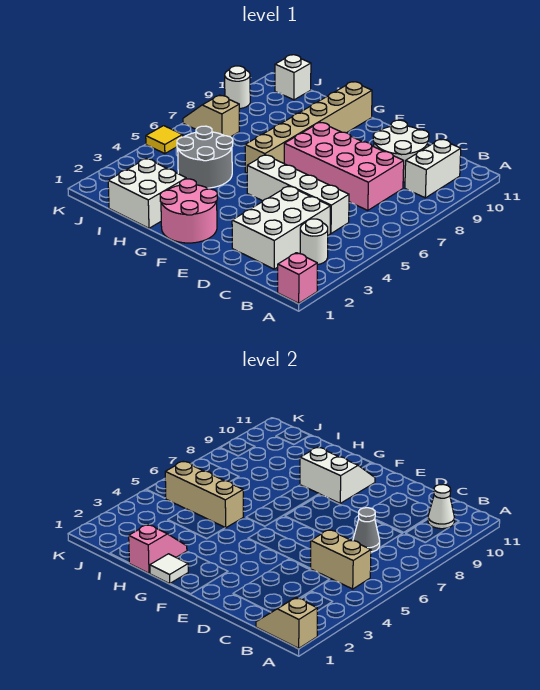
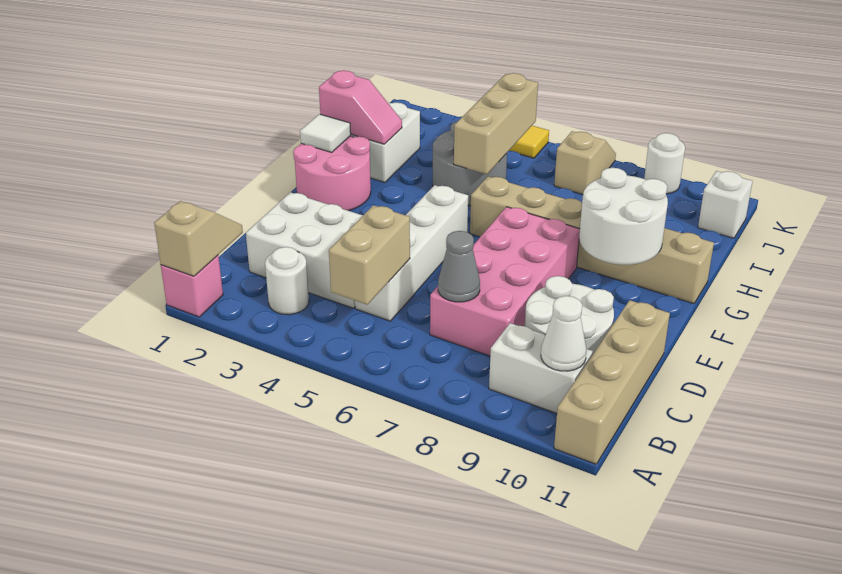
none -> tan 1x4 brick [554,300,670,464]
white 2x2 slope [300,447,375,503] -> white 2x2 round brick [579,168,668,265]

